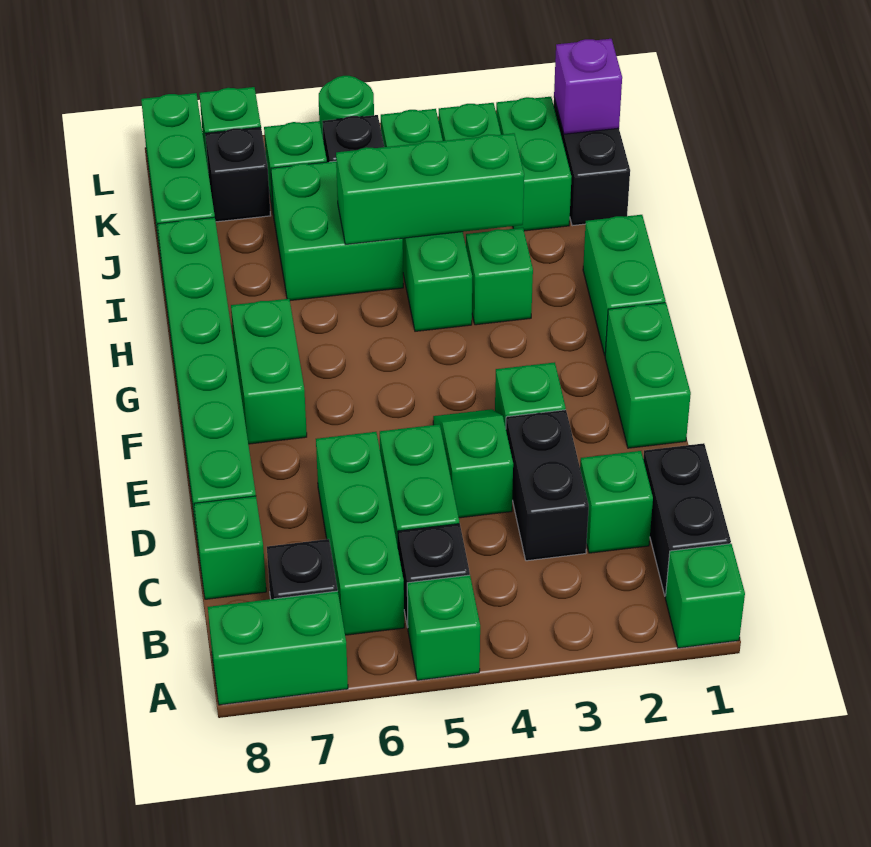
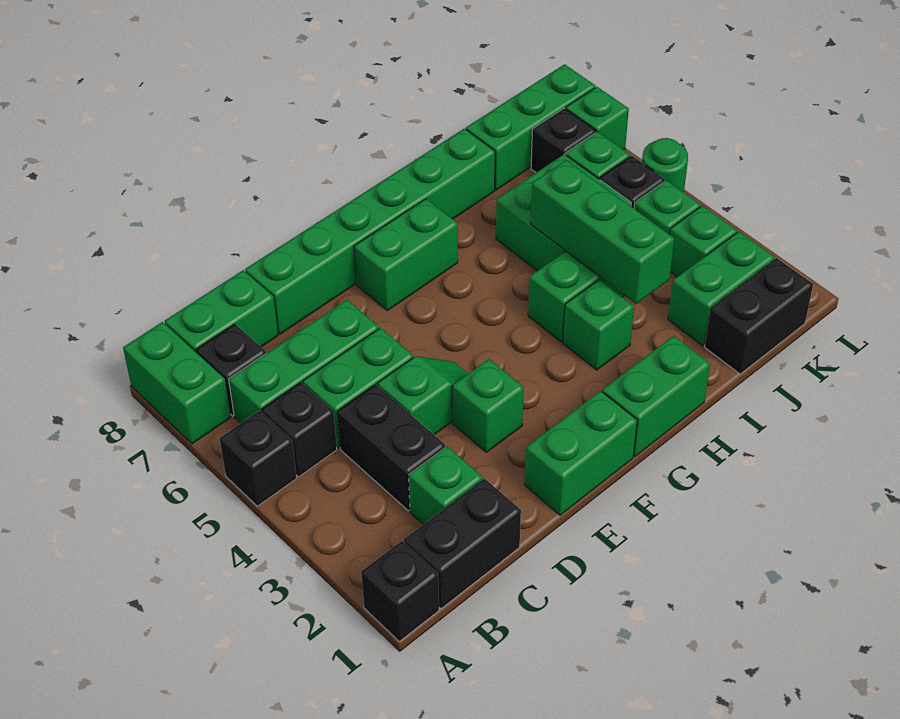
green 1x1 brick [665,544,745,648] -> black 1x1 brick [361,541,439,641]
green 1x1 brick [407,575,480,680] -> black 1x1 brick [220,411,296,506]
black 1x2 brick [506,410,589,561] -> black 1x2 brick turned to [337,385,445,511]
green 1x1 brick [194,496,266,599] -> green 1x2 brick [165,270,278,353]
purple 1x1 brick [554,39,622,134] -> none

